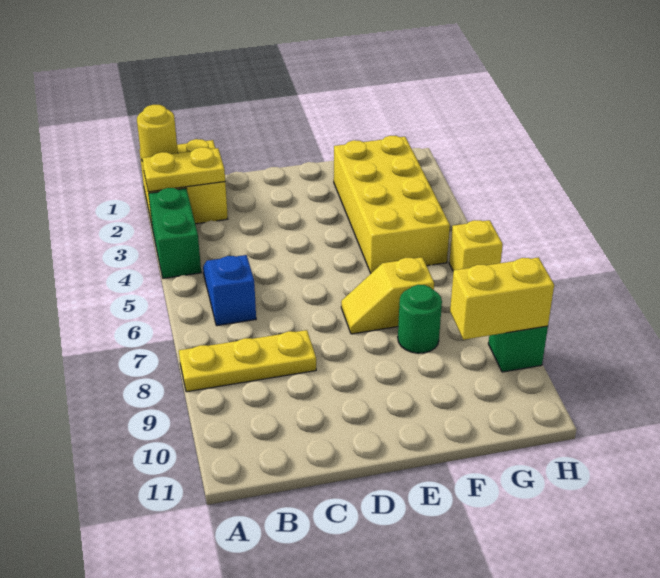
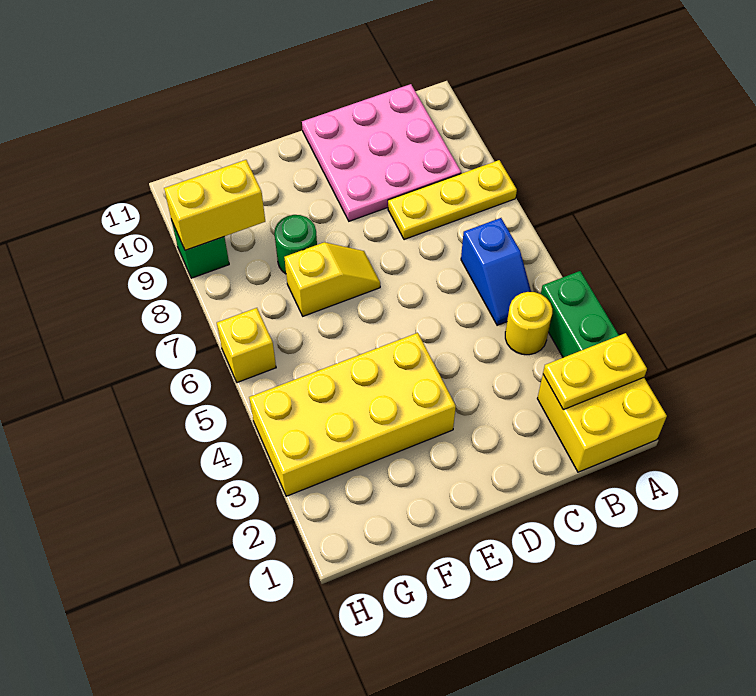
yellow 1x1 round brick [137,105,178,161] -> yellow 1x1 round brick moved to [505,292,552,355]
none -> pink 3x3 plate [302,84,461,221]
yellow 2x4 brick [334,136,450,273] -> yellow 2x4 brick turned to [249,333,456,496]

